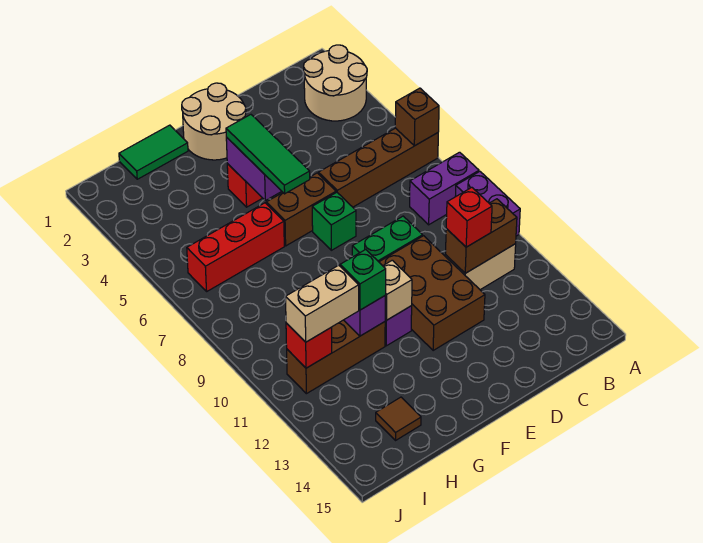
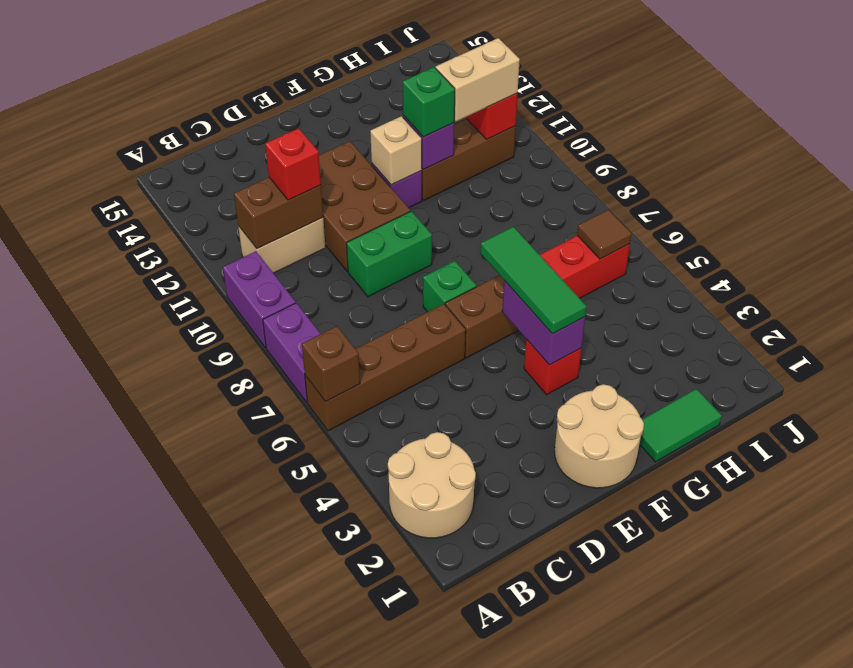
purple 1x2 brick [410,152,479,225] -> purple 1x2 brick turned to [263,303,321,402]
brown 1x1 tile [376,397,421,441] -> brown 1x1 tile moved to [577,210,631,259]

